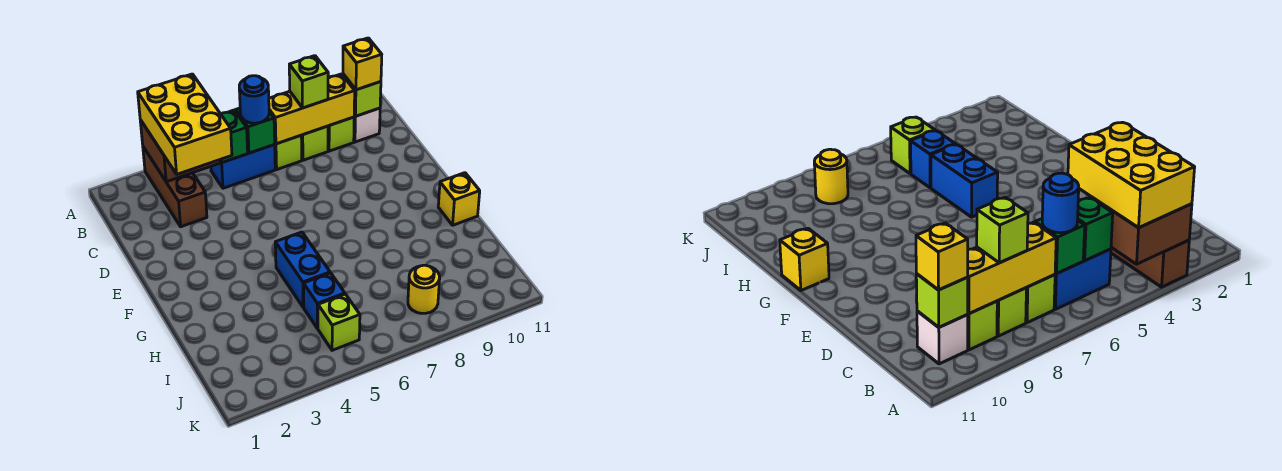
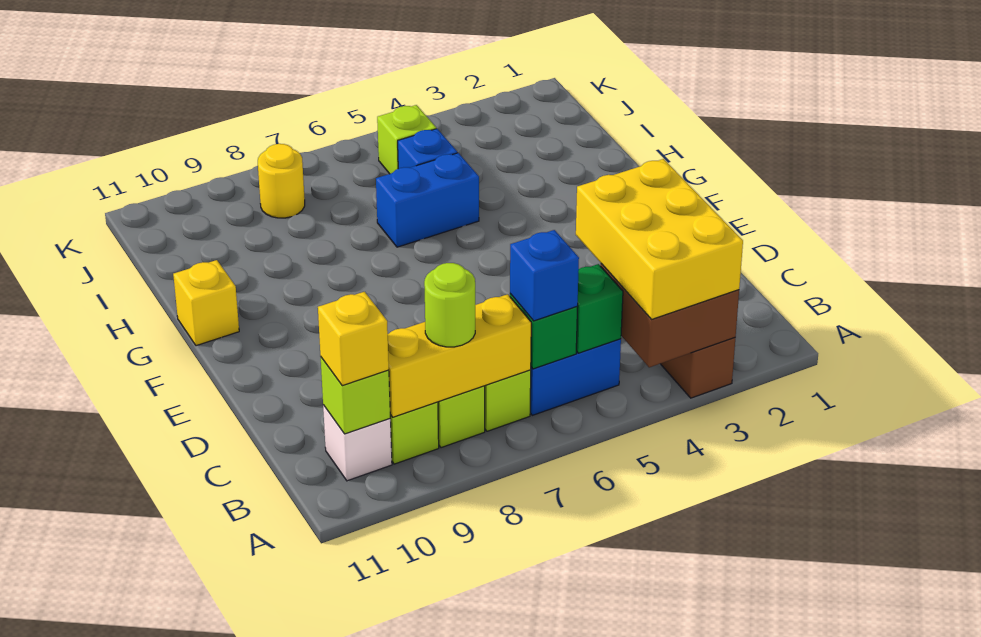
blue 1x1 round brick [239,76,269,123] -> blue 1x1 brick [510,230,579,321]
lime 1x1 brick [289,56,328,108] -> lime 1x1 round brick [424,263,475,347]
blue 1x2 brick [275,232,330,307] -> blue 1x2 brick turned to [376,153,479,247]

